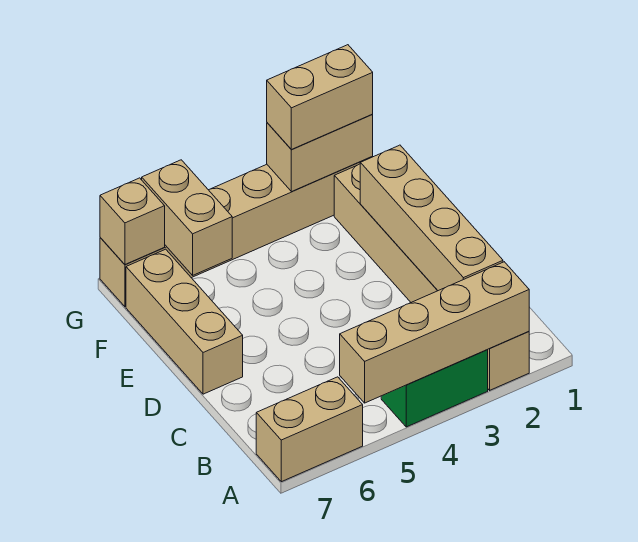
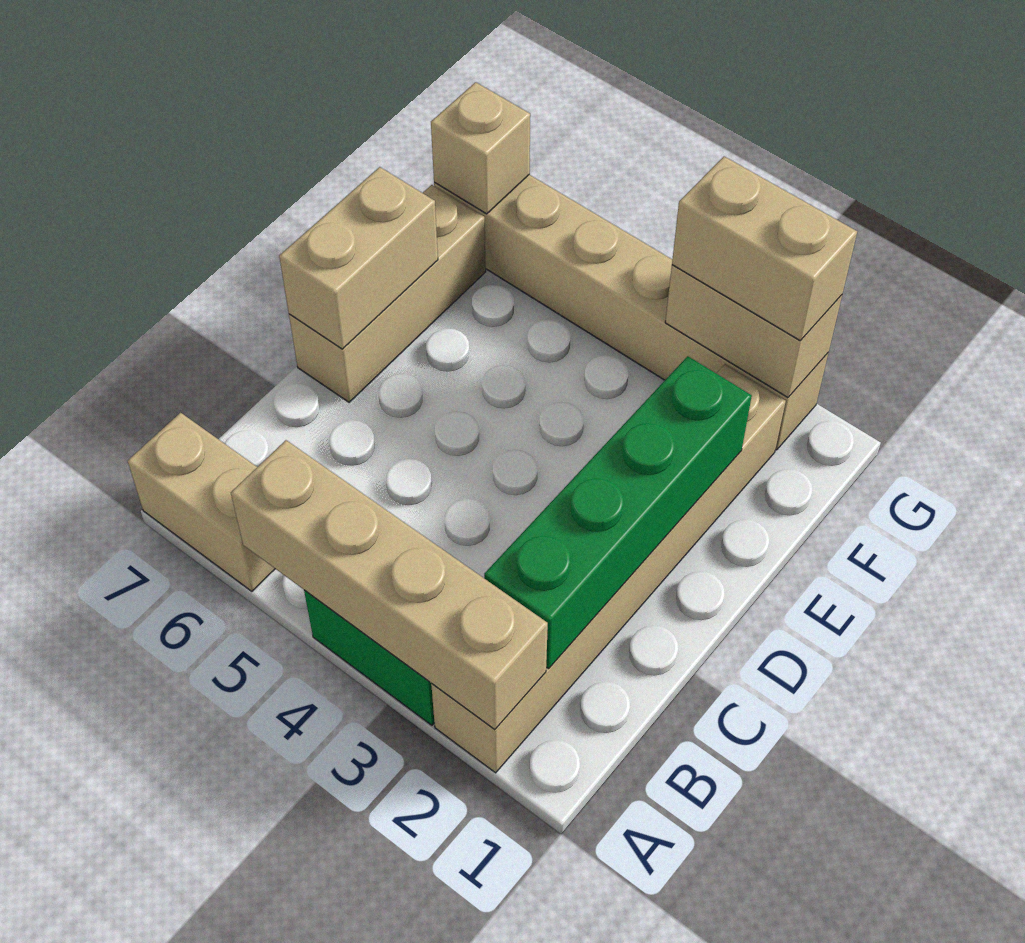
tan 1x4 brick [360,145,503,291] -> green 1x4 brick [484,356,752,669]
tan 1x2 brick [142,160,232,275] -> tan 1x2 brick moved to [279,167,438,349]

